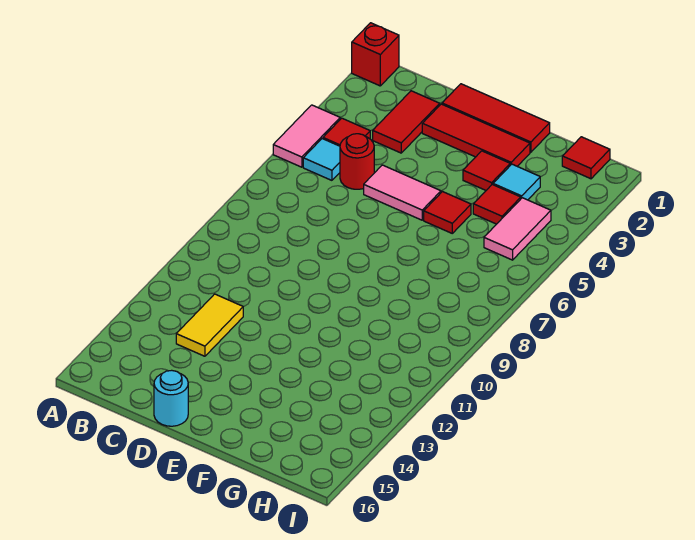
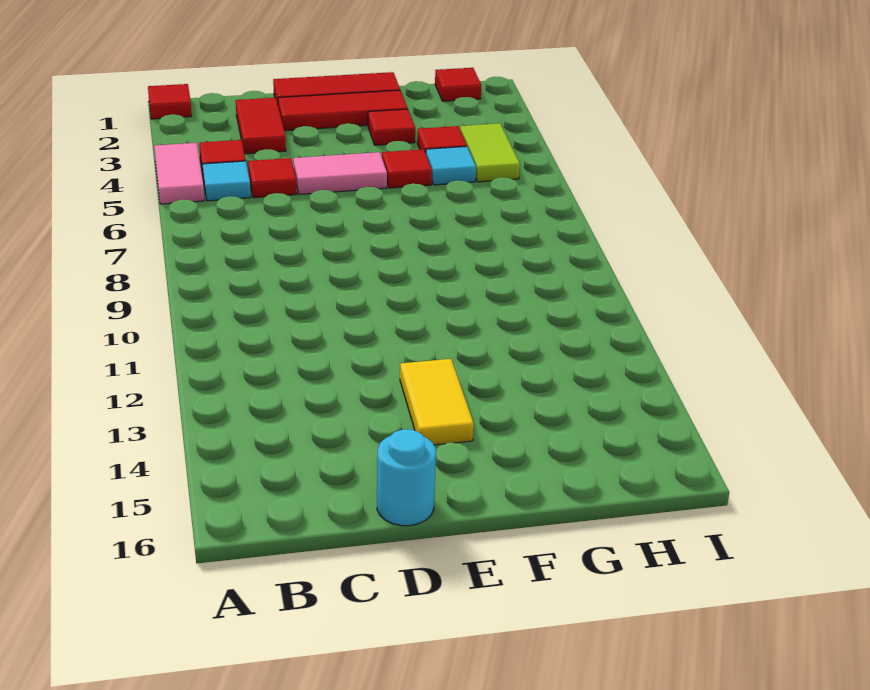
red 1x1 brick [352,23,399,86] -> red 1x1 tile [148,84,192,119]
red 1x1 round brick [340,134,374,189] -> red 1x1 tile [248,158,297,198]
yellow 1x2 tile [176,294,243,356] -> yellow 1x2 tile moved to [400,359,474,445]
cyan 1x1 tile [493,164,540,200] -> cyan 1x1 tile moved to [426,146,476,185]
pink 1x2 tile [484,198,551,260] -> lime 1x2 tile [460,123,520,182]

